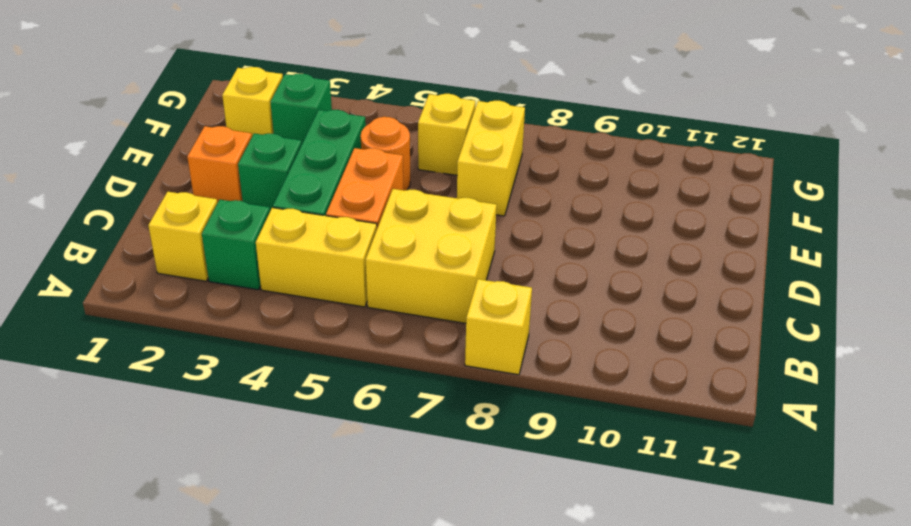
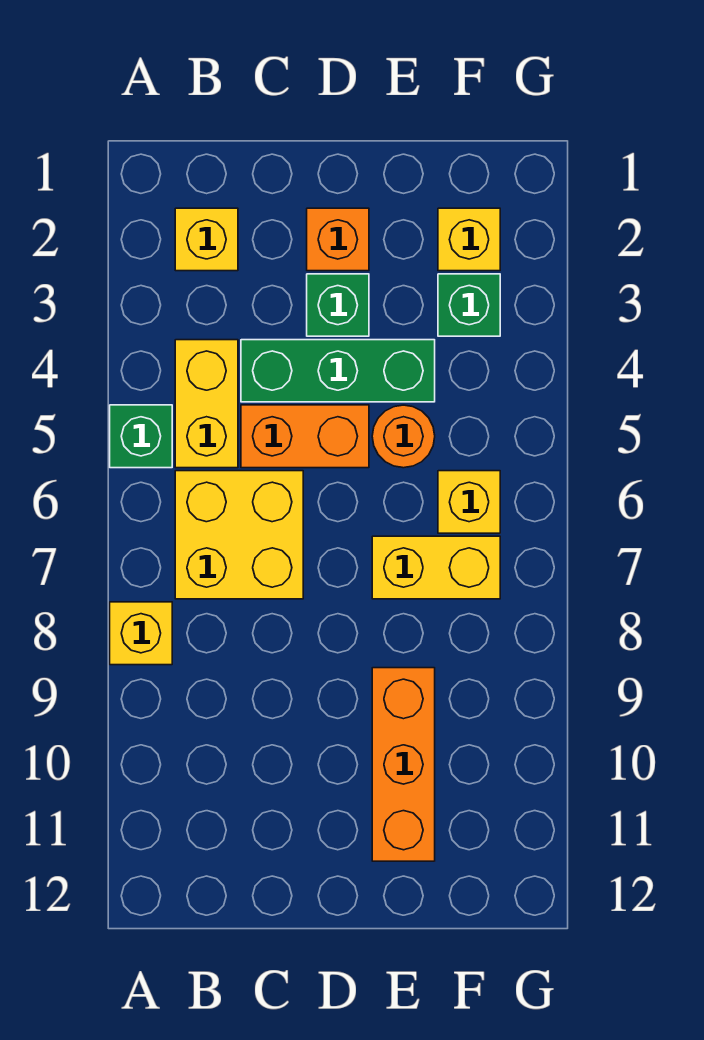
green 1x1 brick [202,200,270,290] -> green 1x1 brick moved to [110,405,172,468]
none -> orange 1x3 brick [372,668,435,861]

